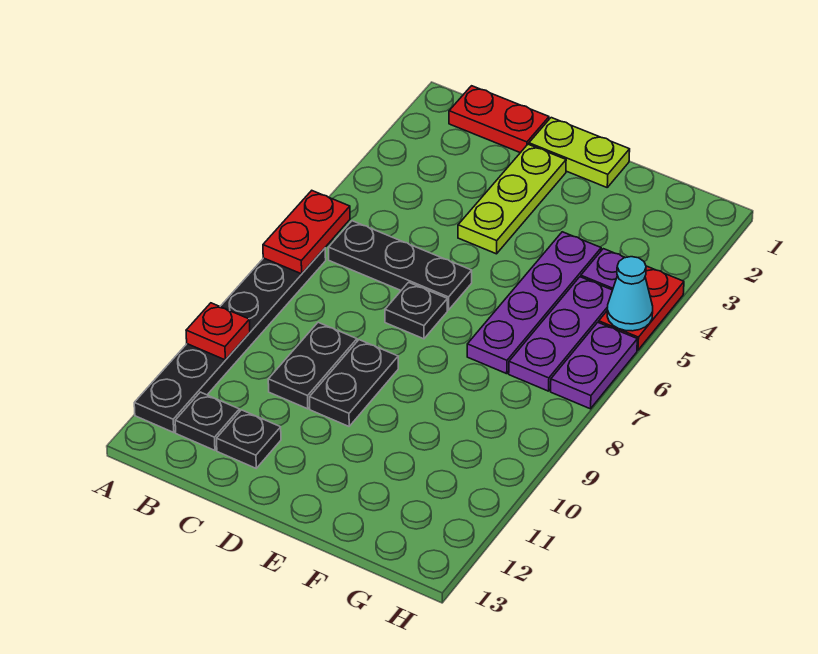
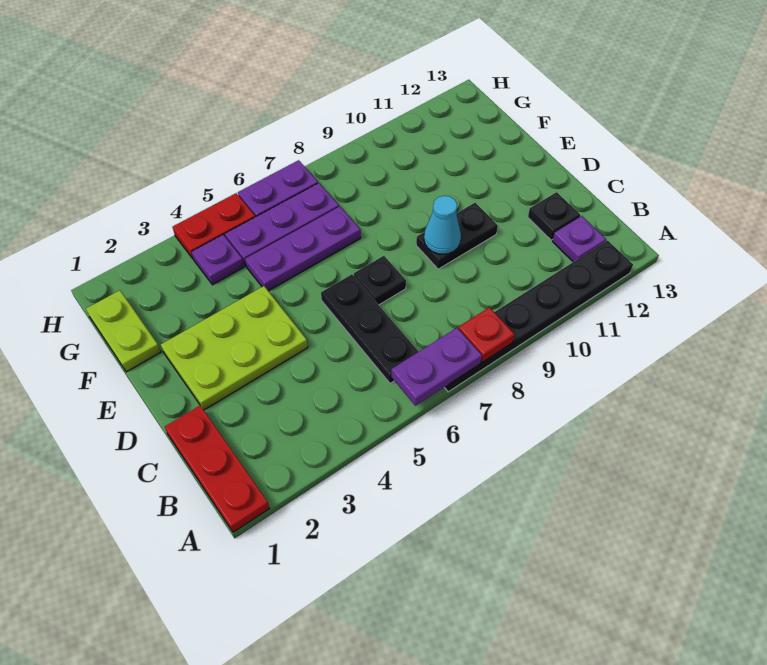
red 1x2 plate [263,191,350,274] -> purple 1x2 plate [391,328,482,406]
red 1x1 plate [186,303,250,360] -> red 1x1 plate moved to [459,307,515,362]
red 1x2 plate [449,86,549,153] -> red 1x3 plate [165,405,270,532]
black 1x1 plate [175,392,239,450] -> purple 1x1 plate [552,216,606,262]
black 1x2 plate [268,322,357,409] -> none
lime 1x2 plate [529,118,630,187] -> lime 1x2 plate moved to [86,290,161,372]
lime 1x3 plate [458,144,566,254] -> lime 2x3 plate [161,286,308,410]
purple 1x4 plate [467,232,601,374] -> purple 1x3 plate [245,206,361,291]
cyan 1x1 cone [607,257,653,331] -> cyan 1x1 cone moved to [424,196,461,254]

